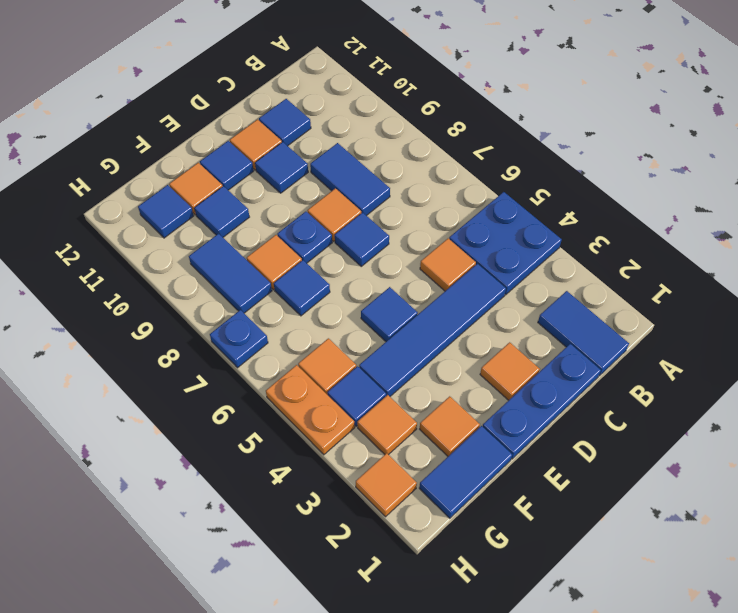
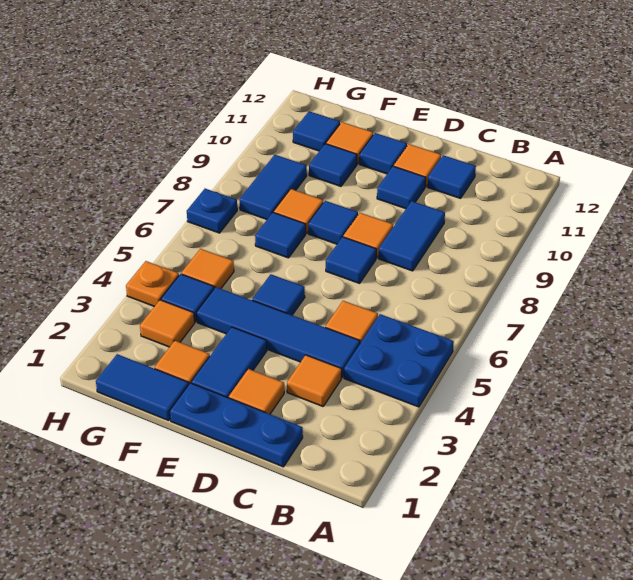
blue 1x2 tile [538,291,629,376] -> blue 1x2 tile moved to [191,327,267,398]
blue 1x1 plate [277,212,332,263] -> blue 1x1 tile [308,201,358,244]
orange 1x1 tile [356,453,417,517] -> orange 1x1 tile moved to [287,355,342,406]
orange 1x2 plate [266,365,355,455] -> orange 1x1 plate [126,261,179,307]

